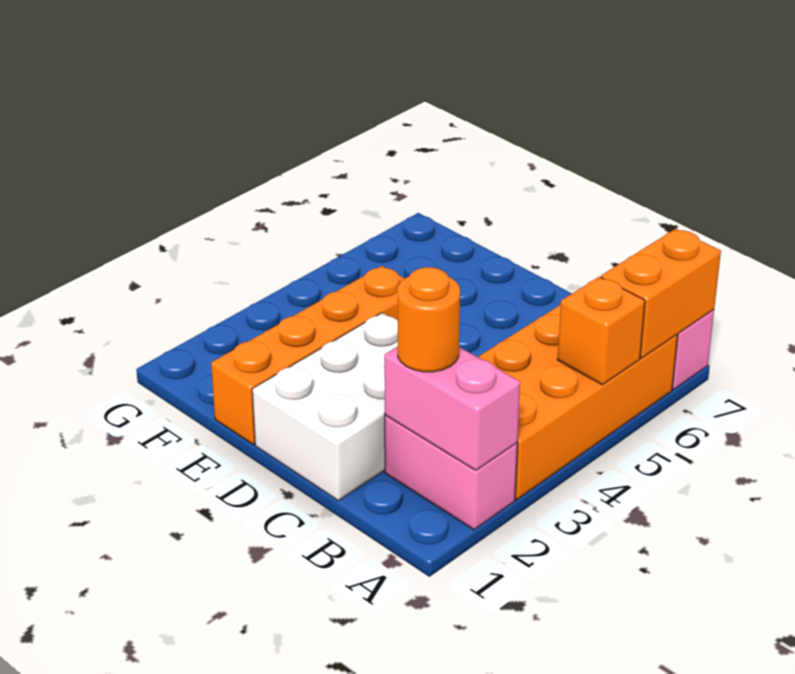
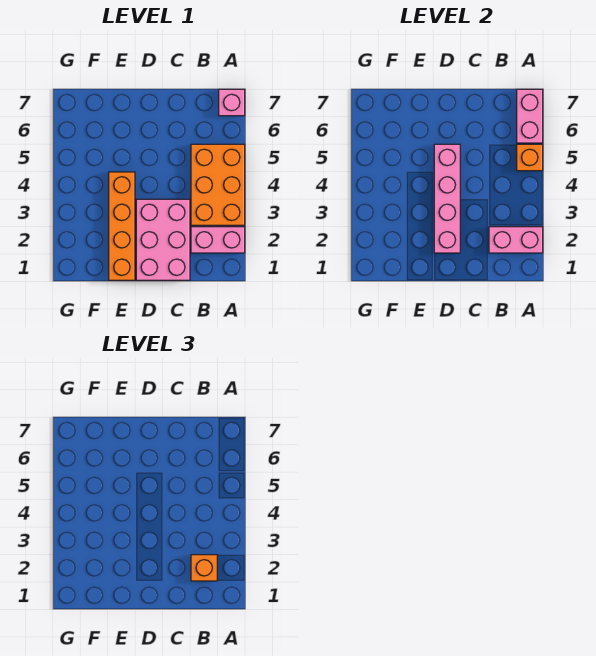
orange 2x4 brick [478,305,678,500] -> orange 2x3 brick [191,144,245,225]
orange 1x2 brick [601,229,721,358] -> pink 1x2 brick [517,89,543,143]
orange 1x1 round brick [398,267,460,372] -> orange 1x1 brick [191,555,217,581]
white 2x3 brick [252,313,398,501] -> pink 2x3 brick [136,199,190,280]
none -> pink 1x4 brick [434,144,460,253]

